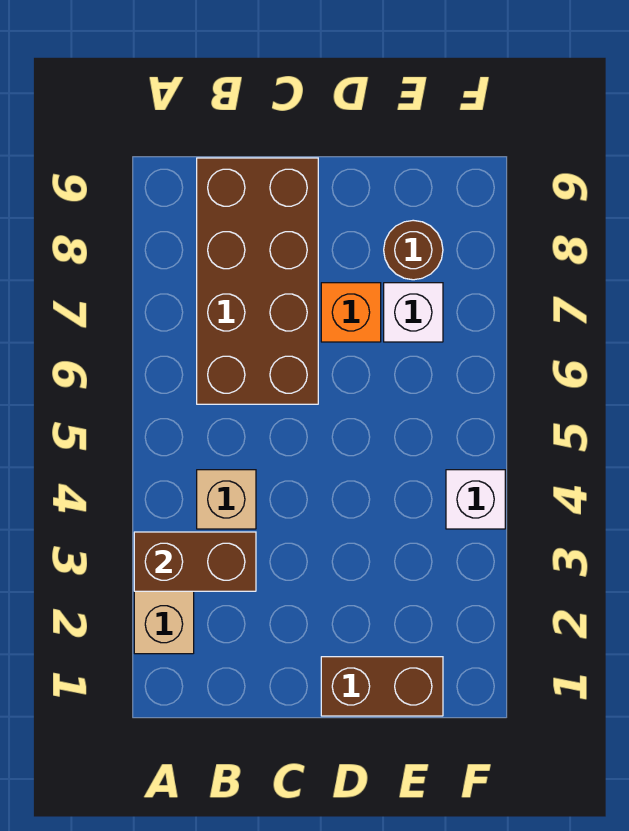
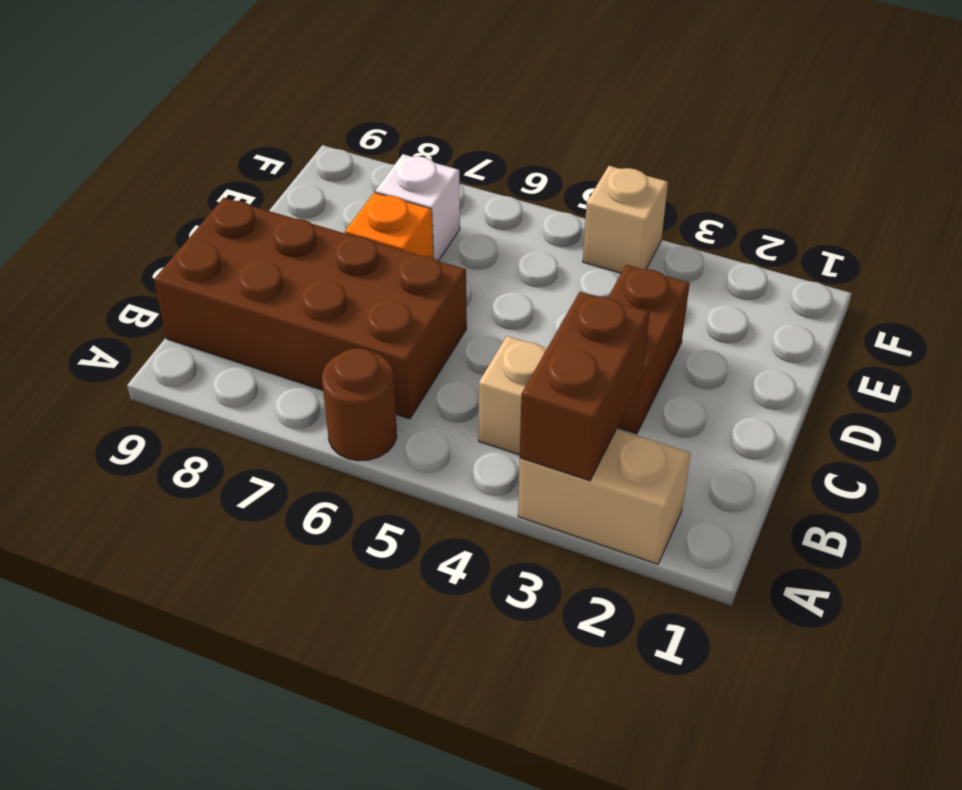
brown 1x2 brick [321,657,443,716] -> brown 1x2 brick moved to [608,265,690,434]
brown 1x1 round brick [384,220,443,280] -> brown 1x1 round brick moved to [322,348,397,461]
white 1x1 brick [446,470,505,529] -> tan 1x1 brick [583,166,668,273]

